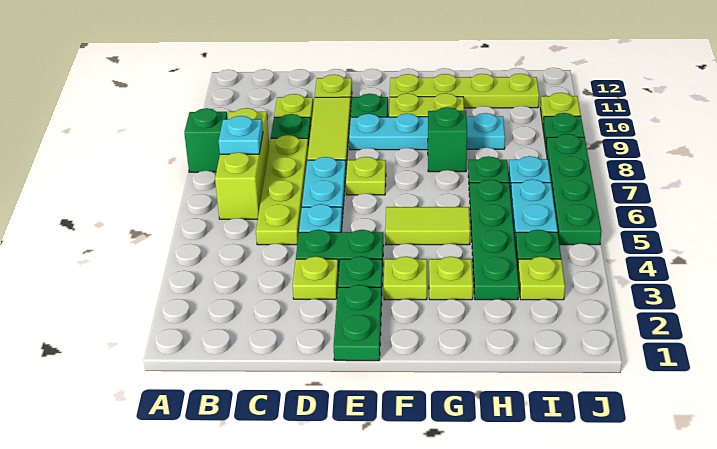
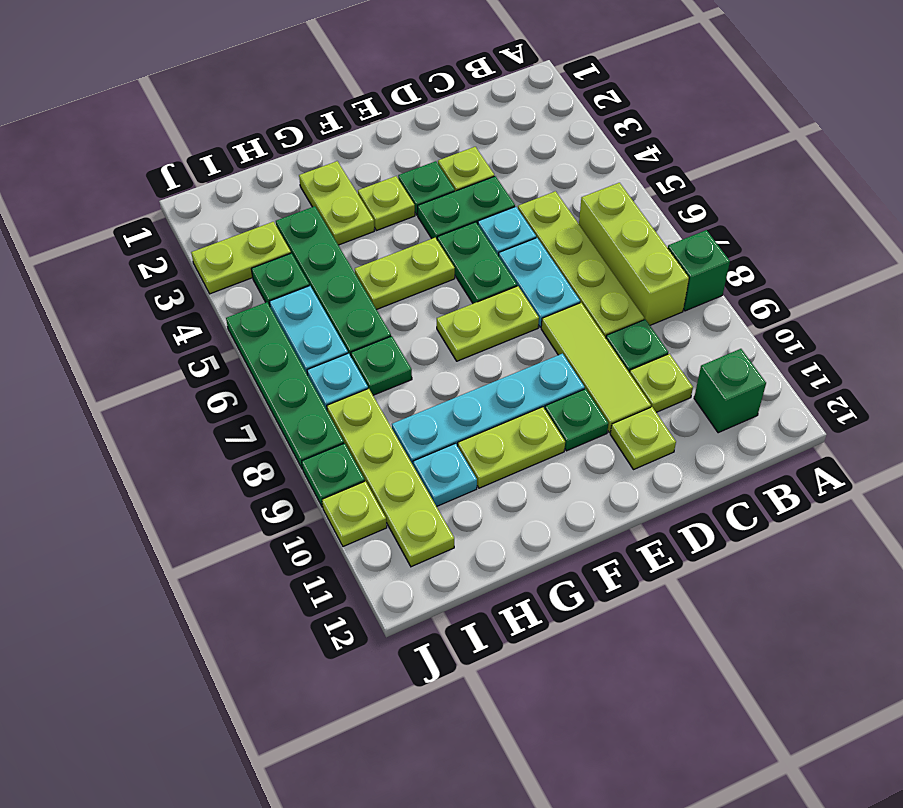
cyan 1x1 plate [219,116,263,154] -> cyan 1x1 plate moved to [413,443,477,507]
green 1x2 plate [334,285,382,361] -> green 1x2 plate moved to [437,222,517,304]
lime 1x1 plate [346,157,386,195] -> lime 1x2 plate [437,286,539,361]
lime 1x2 tile [385,207,470,245] -> lime 1x2 plate [355,238,455,310]
lime 1x4 plate [390,74,539,108] -> lime 1x4 plate turned to [327,389,454,567]
lime 1x1 plate [429,257,473,300] -> lime 1x2 plate [299,161,374,245]
green 1x1 brick [428,107,467,172] -> green 1x1 brick moved to [694,349,766,433]
lime 1x1 plate [518,257,565,300] -> lime 1x2 plate [191,222,291,294]

